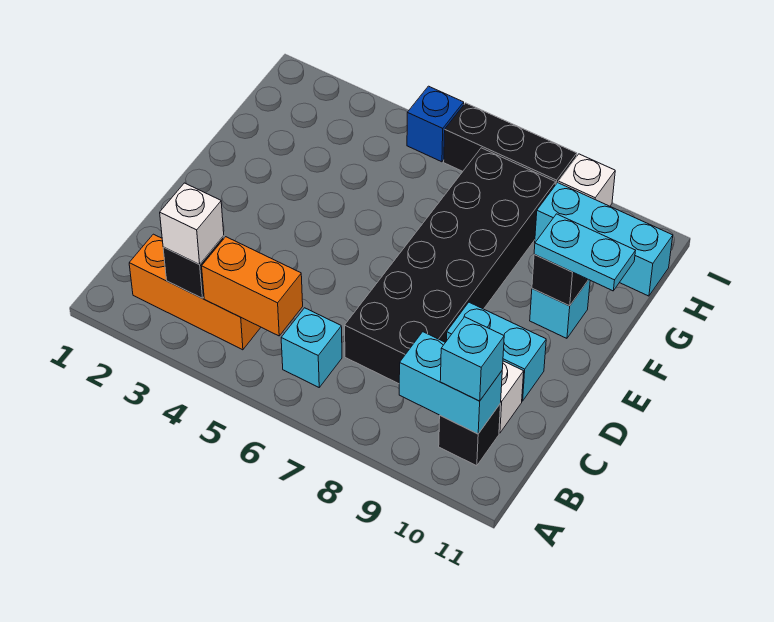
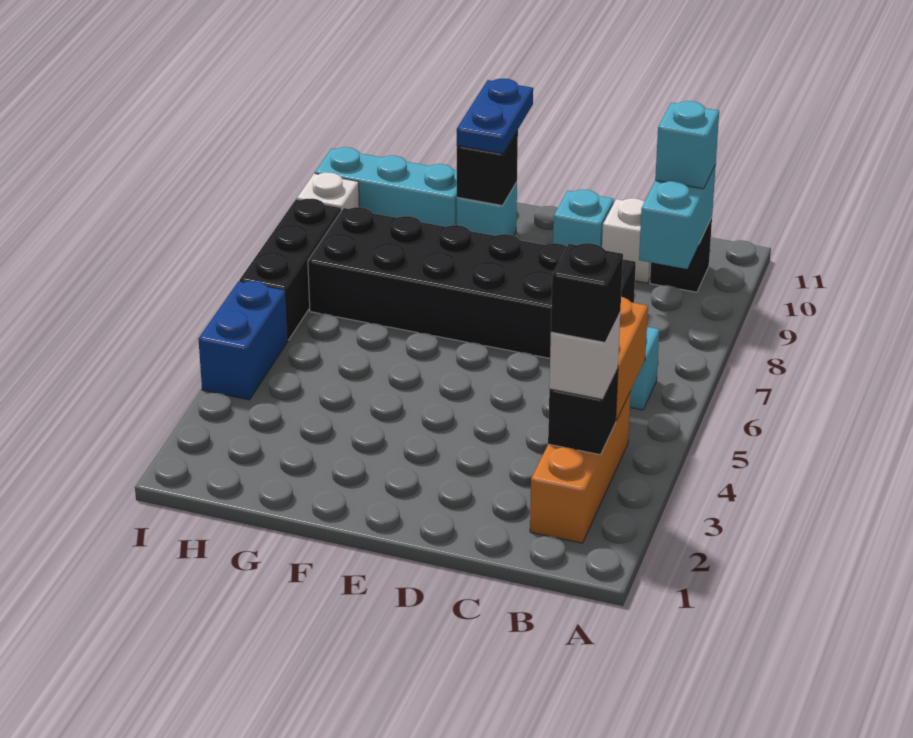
none -> black 1x1 brick [551,243,623,342]
cyan 1x2 brick [447,302,546,401] -> cyan 1x1 brick [553,190,614,247]
cyan 1x2 plate [534,214,636,291] -> blue 1x2 plate [457,79,533,154]
cyan 1x3 brick [535,183,673,296] -> cyan 1x3 brick turned to [315,147,457,227]
blue 1x1 brick [407,86,464,162] -> blue 1x2 brick [198,281,288,400]

